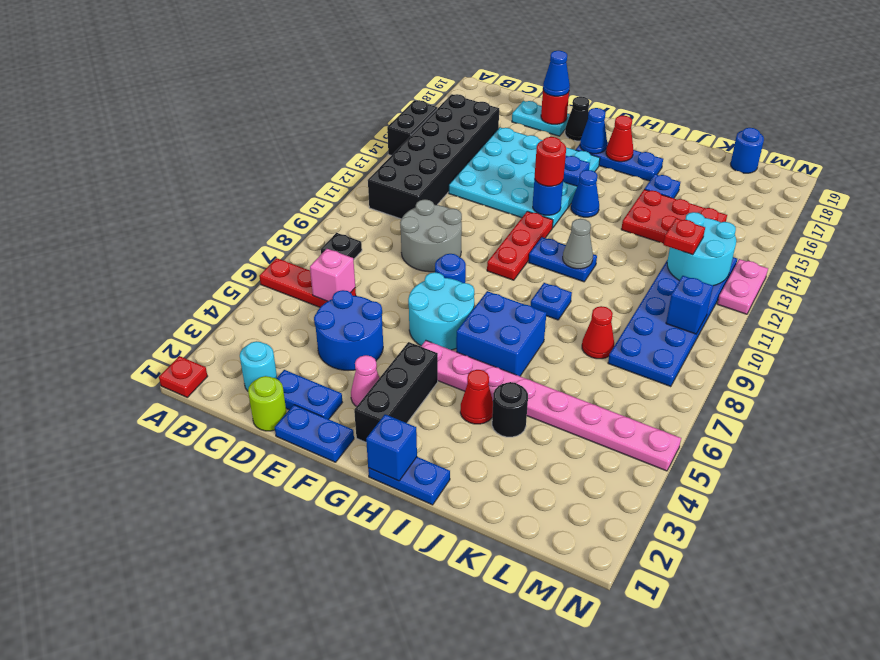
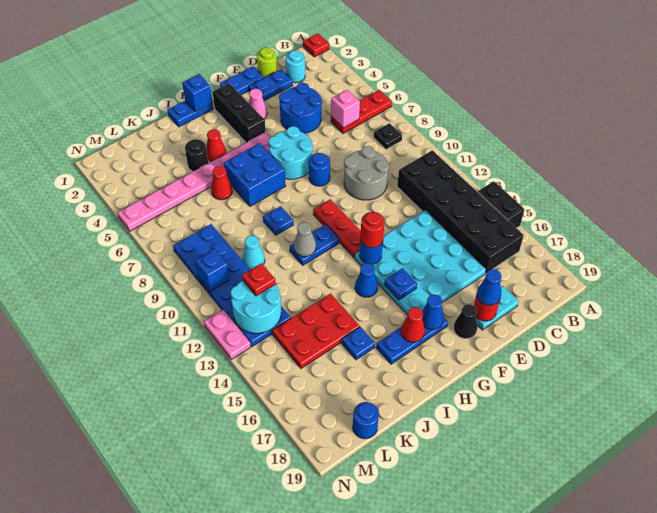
red 1x1 cone [582,306,614,359] -> red 1x1 cone moved to [211,166,233,200]
none -> cyan 1x1 cone [242,235,265,269]

